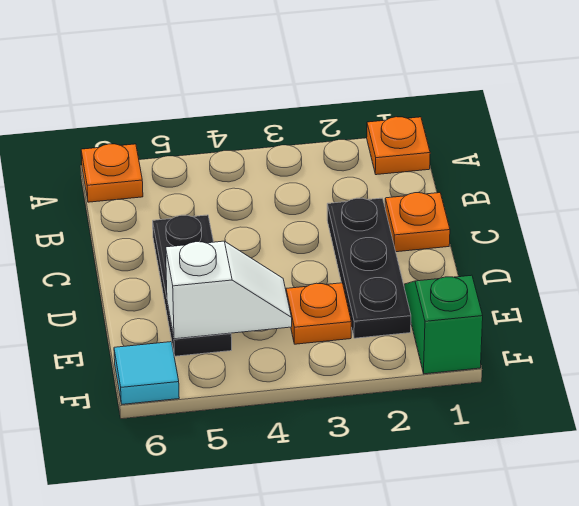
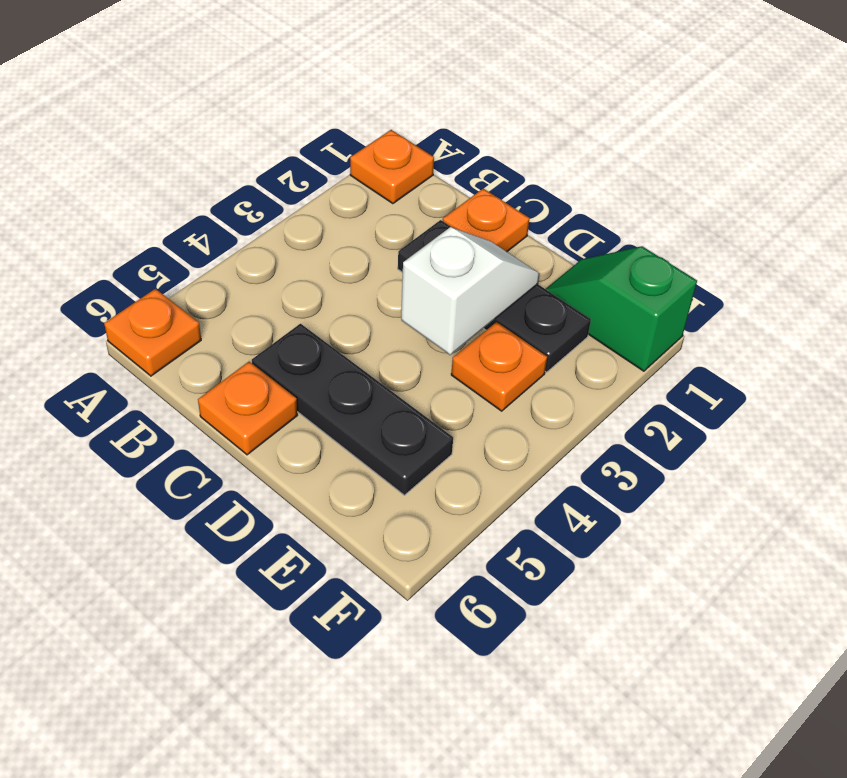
none -> orange 1x1 plate [198,362,297,455]
white 1x2 slope [166,241,292,339] -> white 1x2 slope moved to [401,227,540,355]
cyan 1x1 tile [114,342,179,404] -> none

